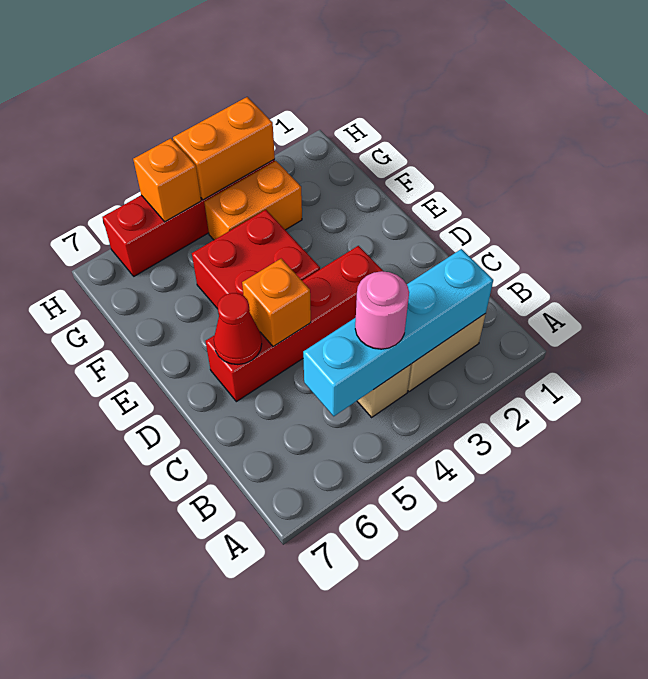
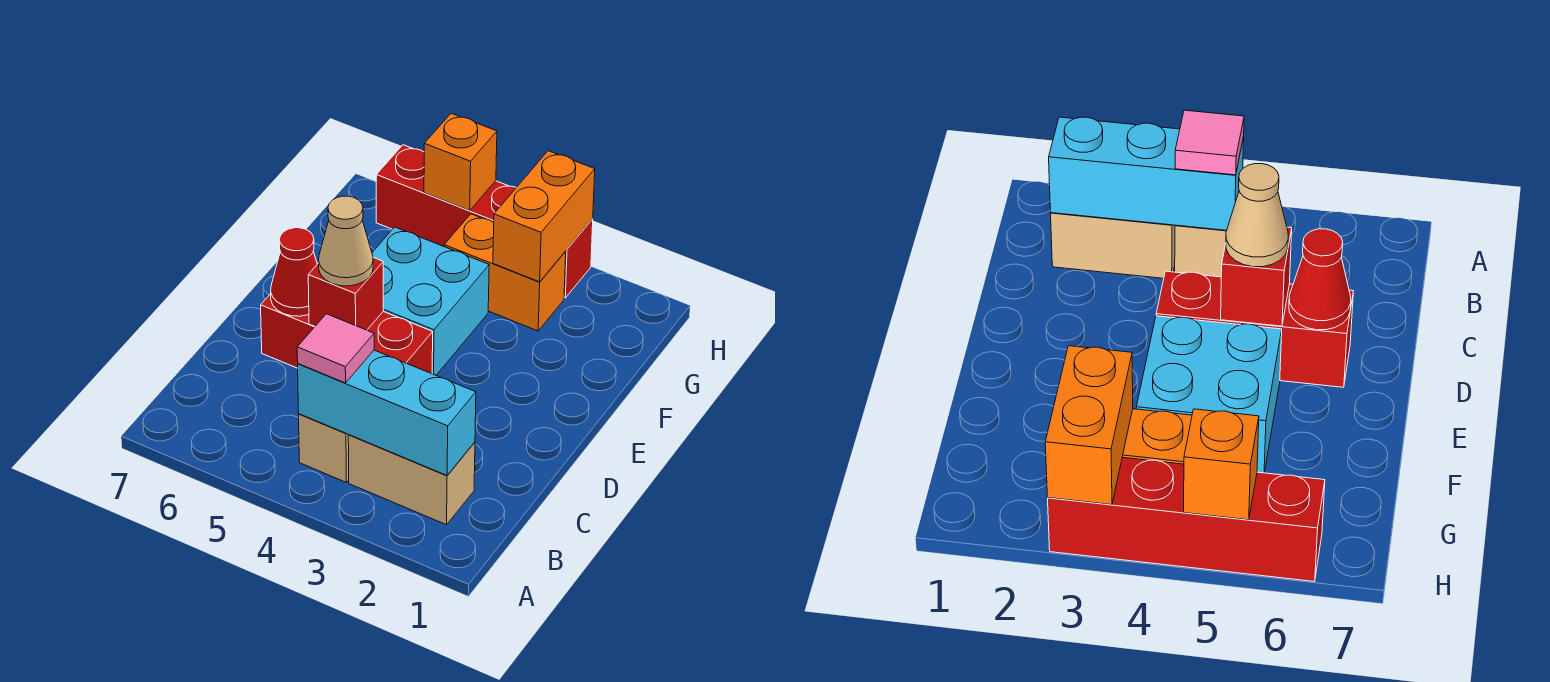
cyan 1x4 brick [303,249,493,416] -> cyan 1x3 brick [298,350,476,475]
pink 1x1 round brick [355,271,409,349] -> pink 1x1 tile [297,314,374,383]
red 1x4 brick [206,246,384,402] -> red 1x3 brick [261,294,433,374]
orange 1x1 brick [242,259,311,347] -> red 1x1 brick [308,258,384,330]
none -> tan 1x1 cone [319,196,373,286]
red 2x2 brick [192,210,320,309] -> cyan 2x2 brick [372,227,489,375]
orange 1x2 brick [173,97,275,200] -> orange 1x2 brick turned to [493,151,595,282]

